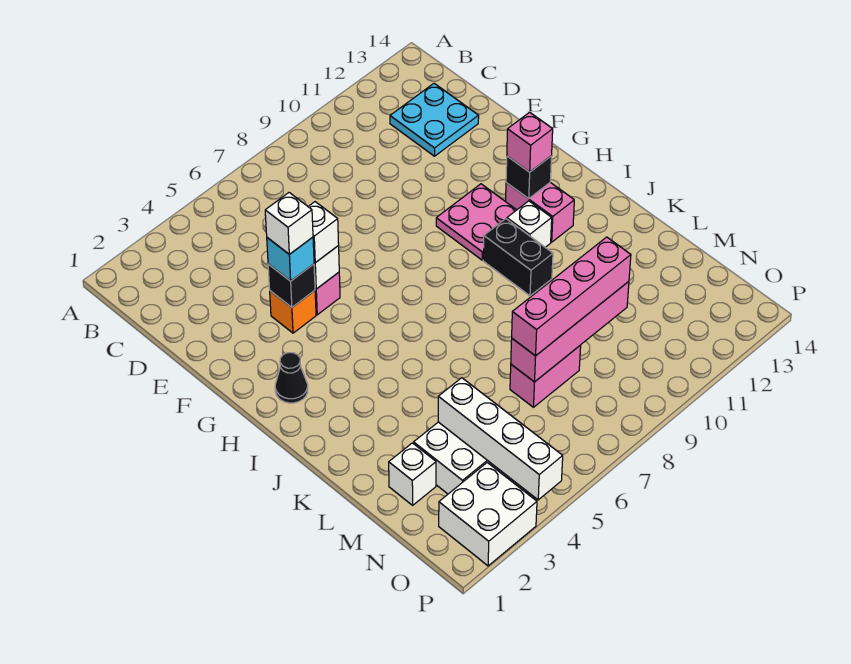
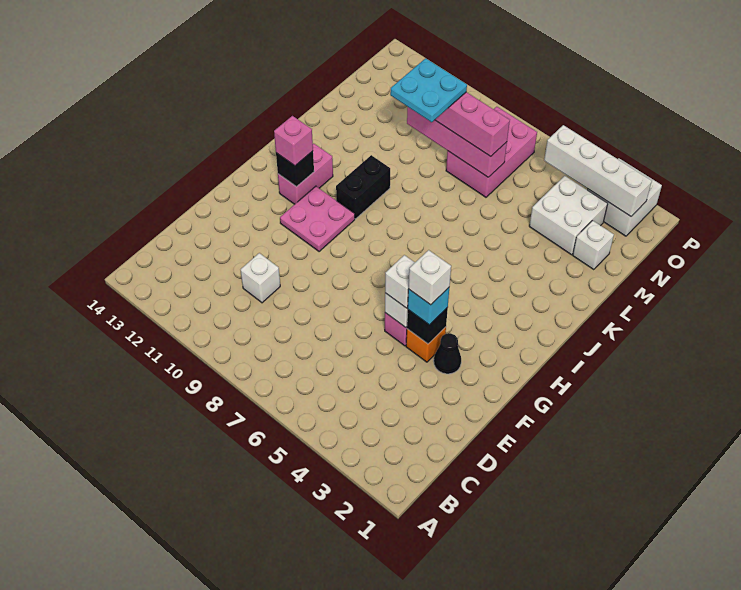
cyan 2x2 plate [390,83,479,156] -> cyan 2x2 plate moved to [390,58,467,122]
black 1x1 cone [275,353,308,403] -> black 1x1 cone moved to [434,333,461,374]
white 1x1 brick [507,201,552,247] -> white 1x1 brick moved to [241,253,280,303]
white 1x4 brick [438,378,563,500] -> white 1x4 brick turned to [544,125,652,216]
pink 1x2 brick [510,345,581,407] -> pink 2x3 brick [446,107,537,197]

